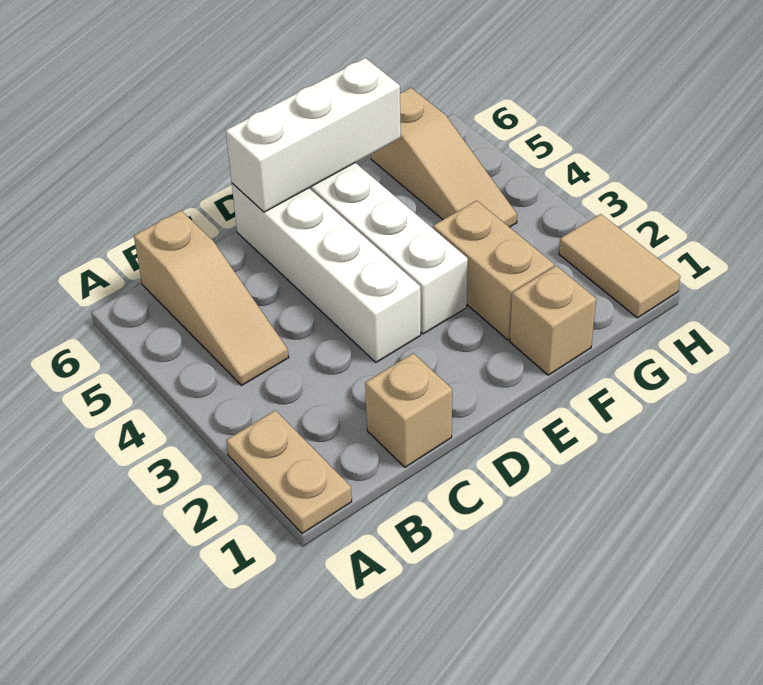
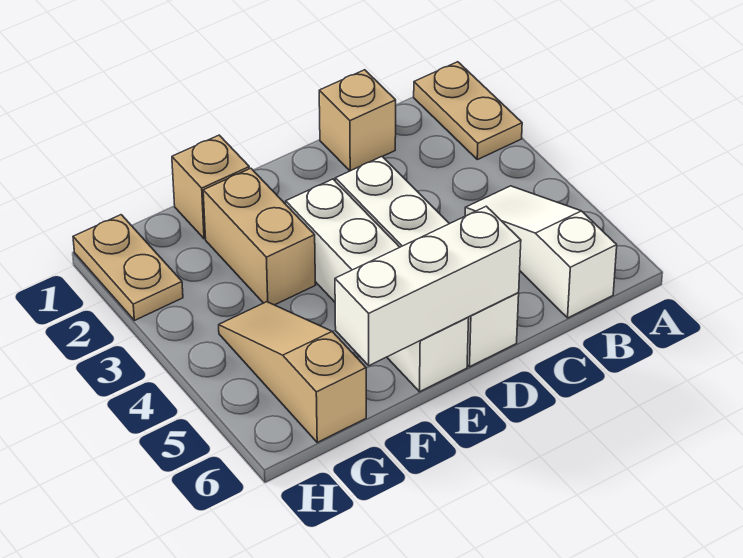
tan 1x3 slope [134,210,289,385] -> white 1x3 slope [465,186,617,318]
tan 1x2 tile [559,214,680,318] -> tan 1x2 plate [73,215,183,320]

